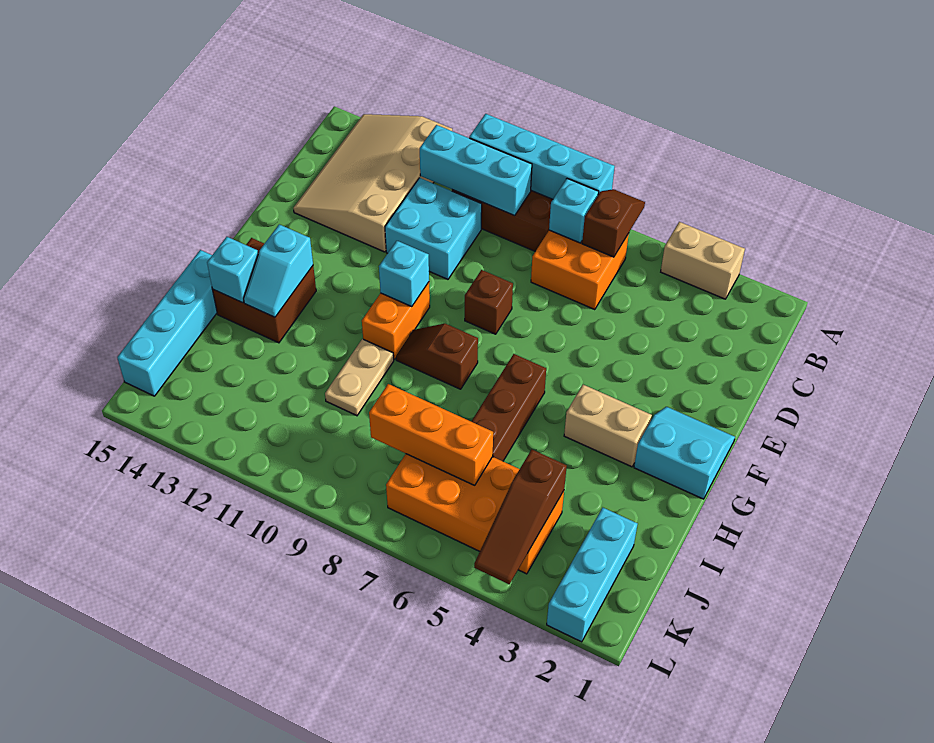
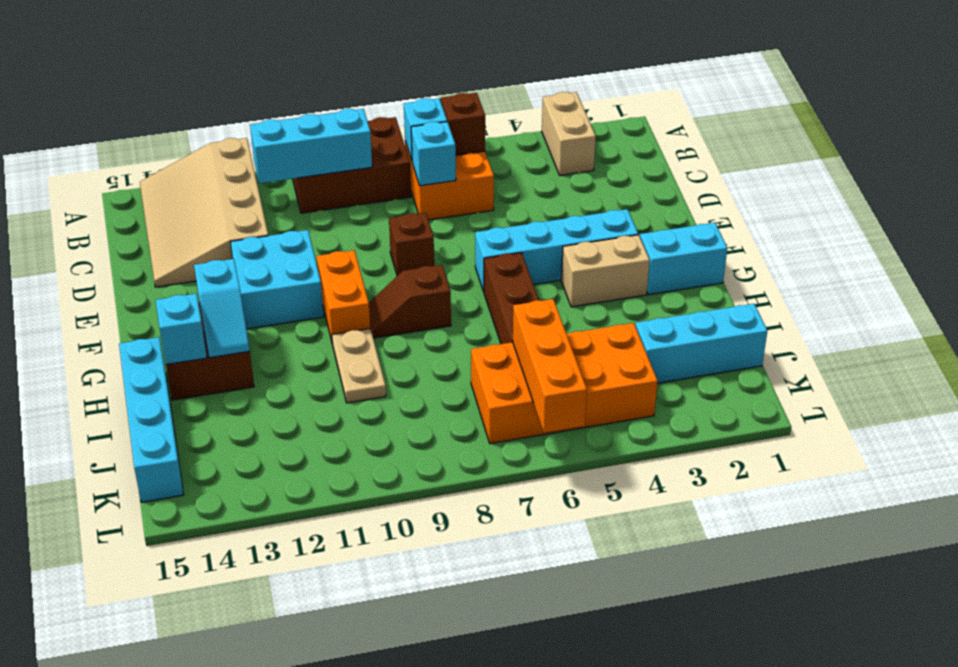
tan 1x2 brick [661,222,745,299] -> tan 1x2 brick turned to [542,92,596,175]
cyan 1x4 brick [469,114,615,199] -> cyan 1x4 brick moved to [475,209,639,292]
cyan 2x2 brick [385,178,482,279] -> cyan 2x2 brick moved to [231,230,324,329]
cyan 1x1 brick [379,241,429,307] -> cyan 1x1 brick moved to [411,122,456,186]
cyan 1x3 brick [547,508,637,642] -> cyan 1x3 brick turned to [635,304,767,383]
brown 1x3 slope [474,450,567,584] -> none
orange 1x3 brick [369,384,493,485] -> orange 1x3 brick turned to [513,299,587,433]

